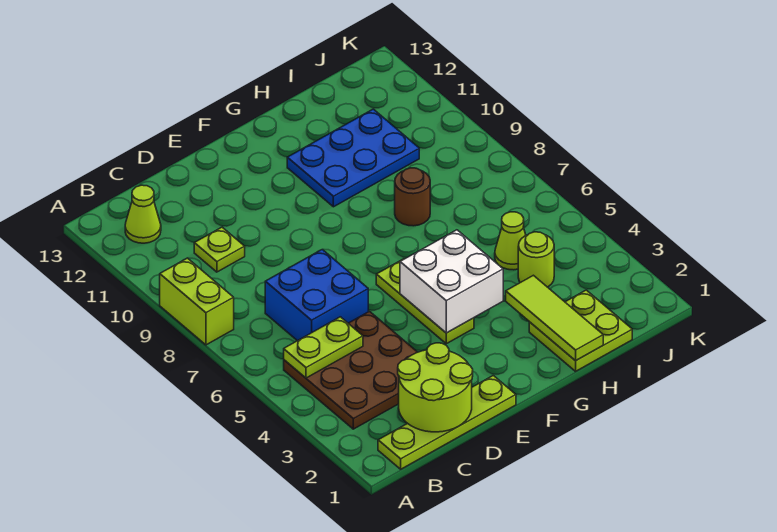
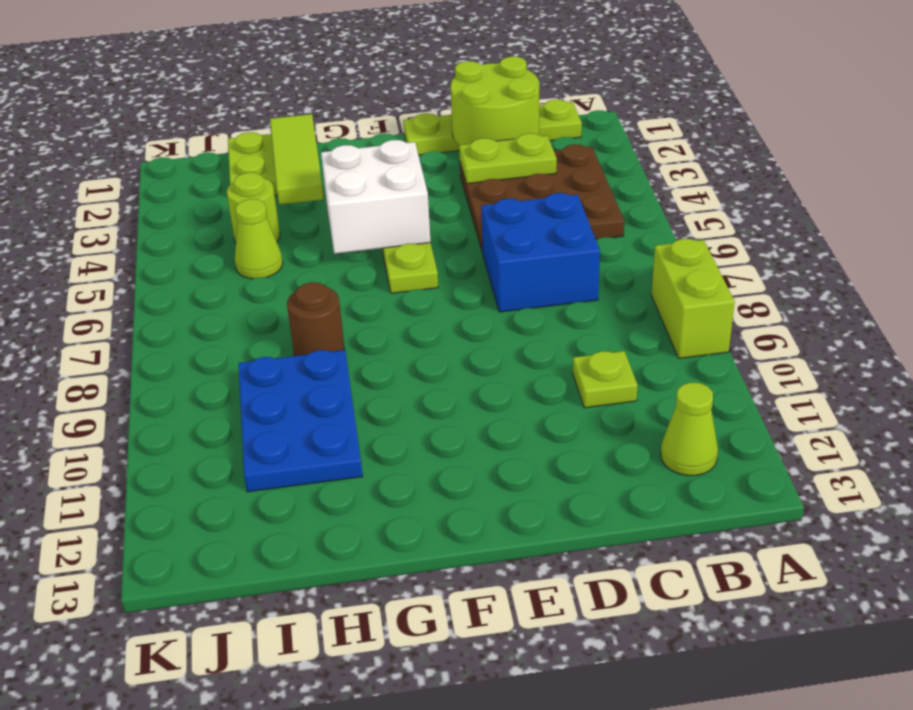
lime 1x2 plate [284,317,363,378] -> lime 1x2 plate moved to [459,133,557,184]
blue 2x3 plate [287,109,419,207] -> blue 2x3 plate turned to [239,350,363,492]

